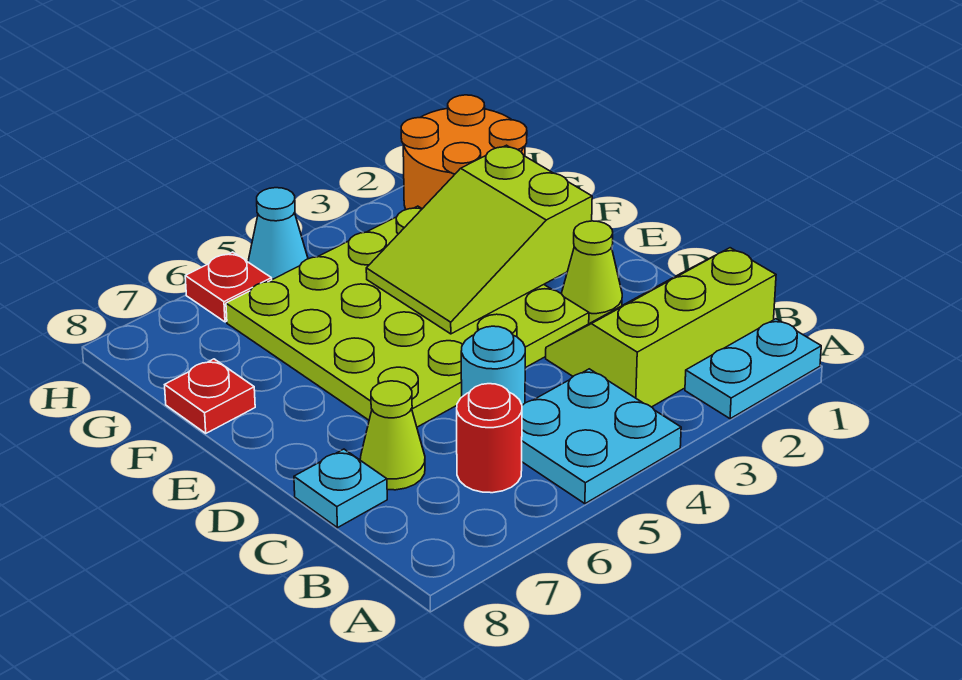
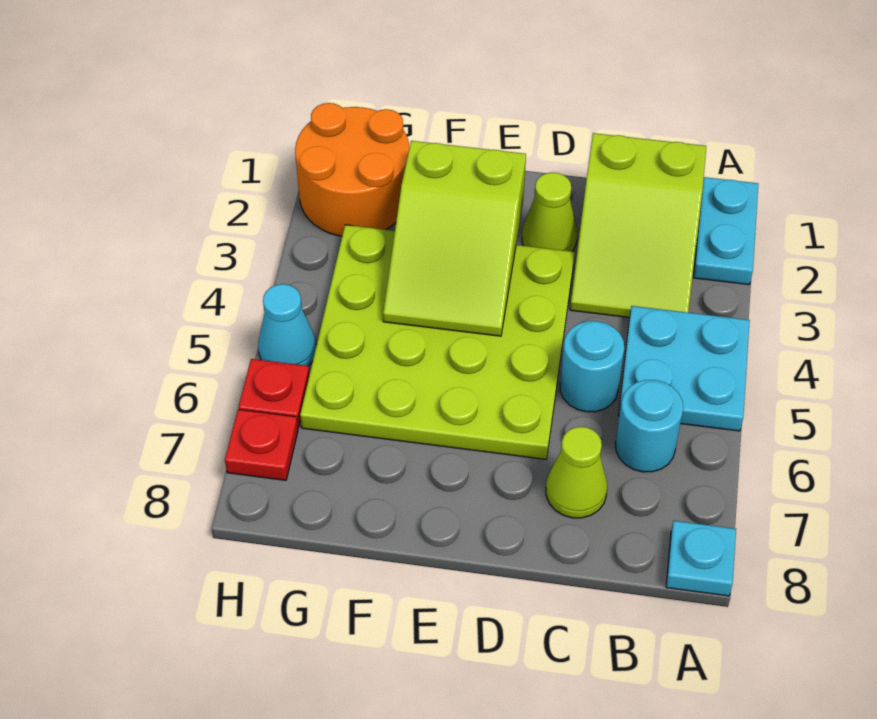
lime 2x3 slope [546,248,776,407] -> lime 2x3 slope turned to [570,133,706,318]
red 1x1 round brick [457,384,522,493] -> cyan 1x1 round brick [615,380,683,472]
cyan 1x1 plate [294,449,387,528] -> cyan 1x1 plate moved to [666,521,736,596]
red 1x1 plate [165,359,255,433] -> red 1x1 plate moved to [225,410,298,480]

